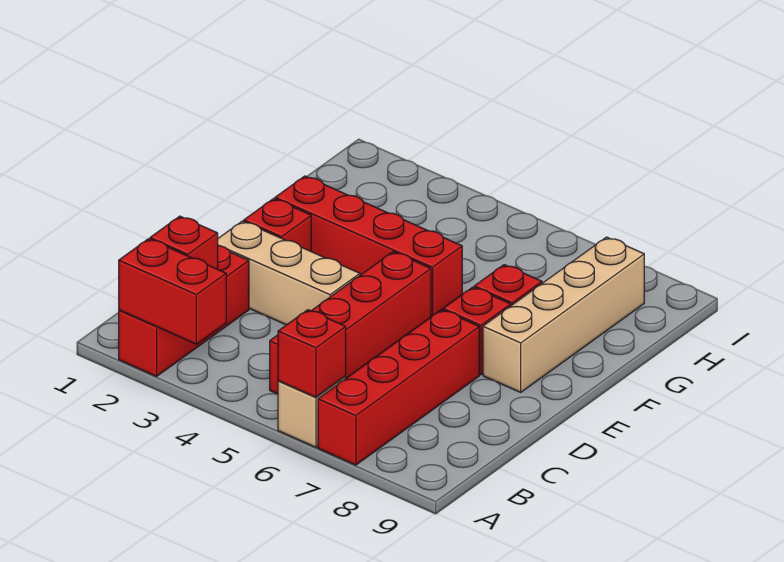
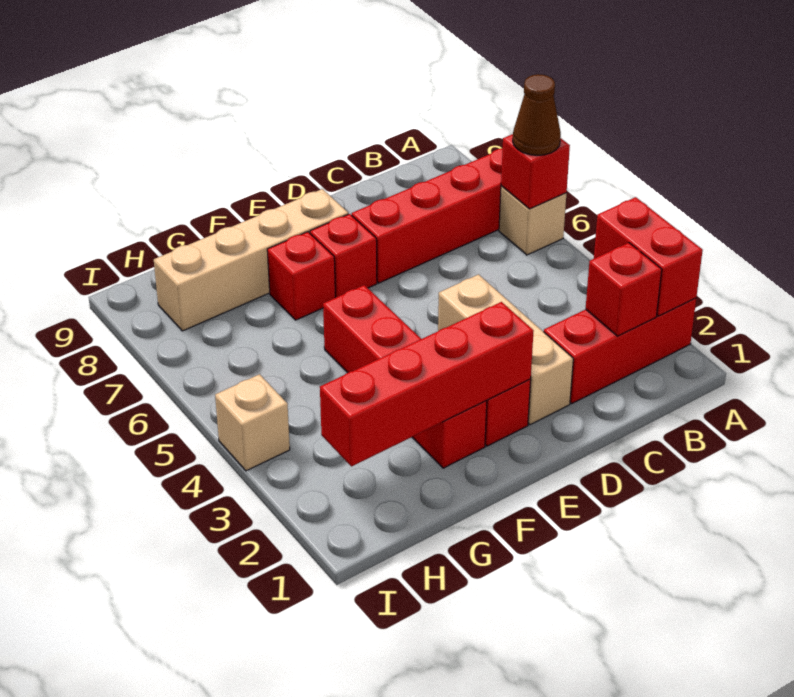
none -> brown 1x1 cone [513,74,561,155]
red 1x4 brick [270,252,431,394] -> red 1x4 brick moved to [320,302,534,466]
none -> tan 1x1 brick [215,374,290,471]

